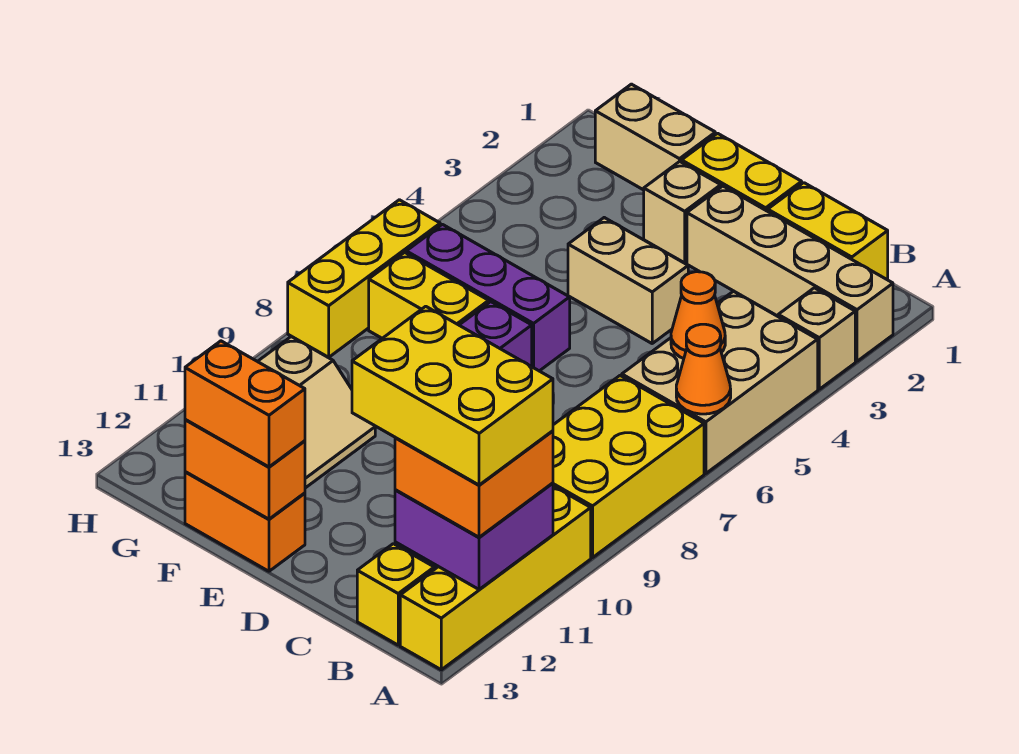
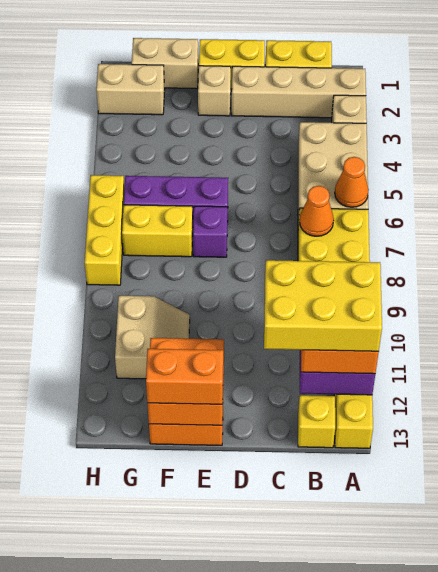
orange 1x1 cone [671,272,725,359] -> orange 1x1 cone moved to [300,186,334,236]
tan 1x2 brick [568,218,688,343] -> tan 1x2 brick moved to [96,64,165,115]
orange 1x2 brick [185,419,305,519] -> orange 2x2 brick [147,338,224,425]

